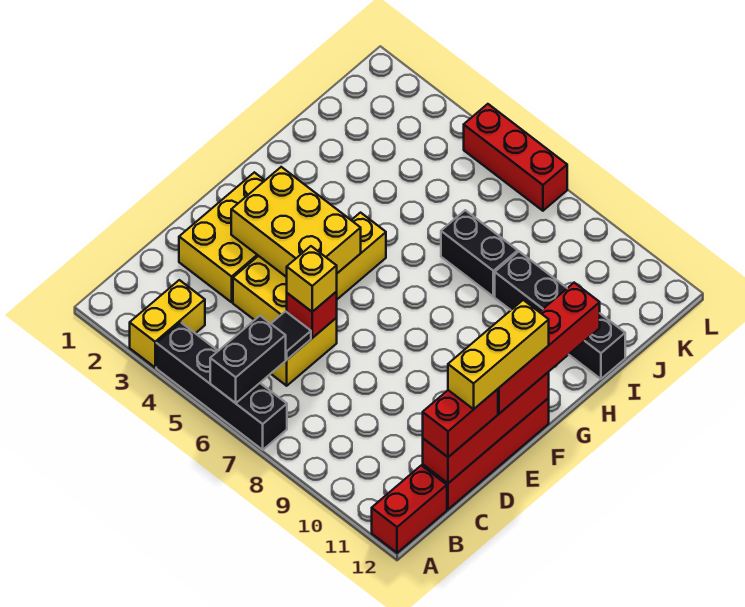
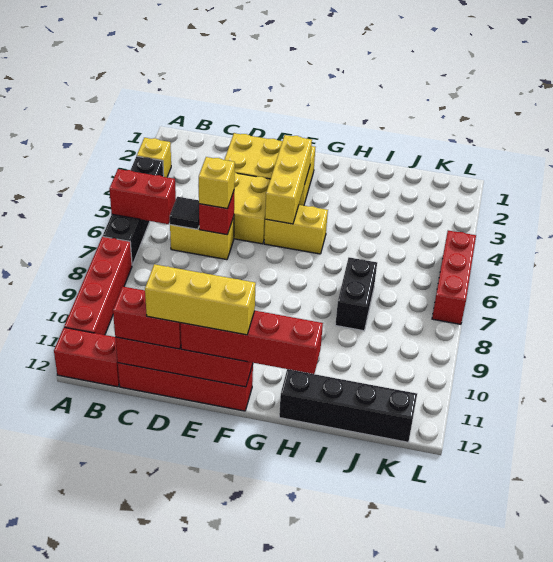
yellow 1x2 brick [130,280,205,367] -> yellow 1x1 brick [137,138,171,177]
black 1x2 brick [210,316,286,403] -> red 1x2 brick [109,169,176,224]
none -> red 1x4 brick [64,237,132,335]
yellow 2x3 brick [231,167,361,277] -> yellow 1x3 brick [265,135,312,224]
black 1x4 brick [495,252,625,379] -> black 1x4 brick turned to [279,369,417,442]

